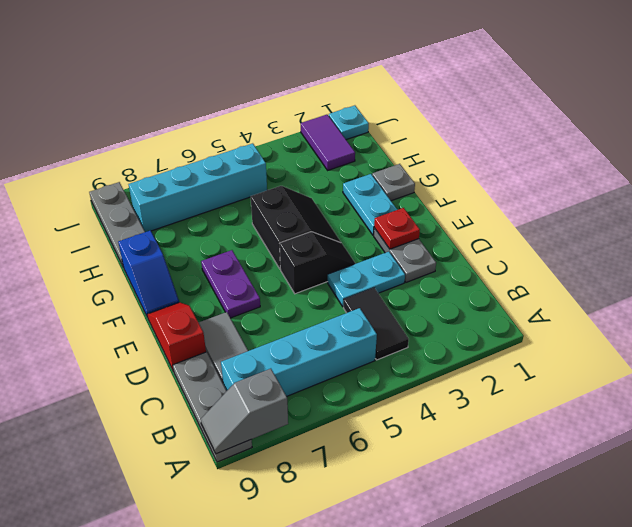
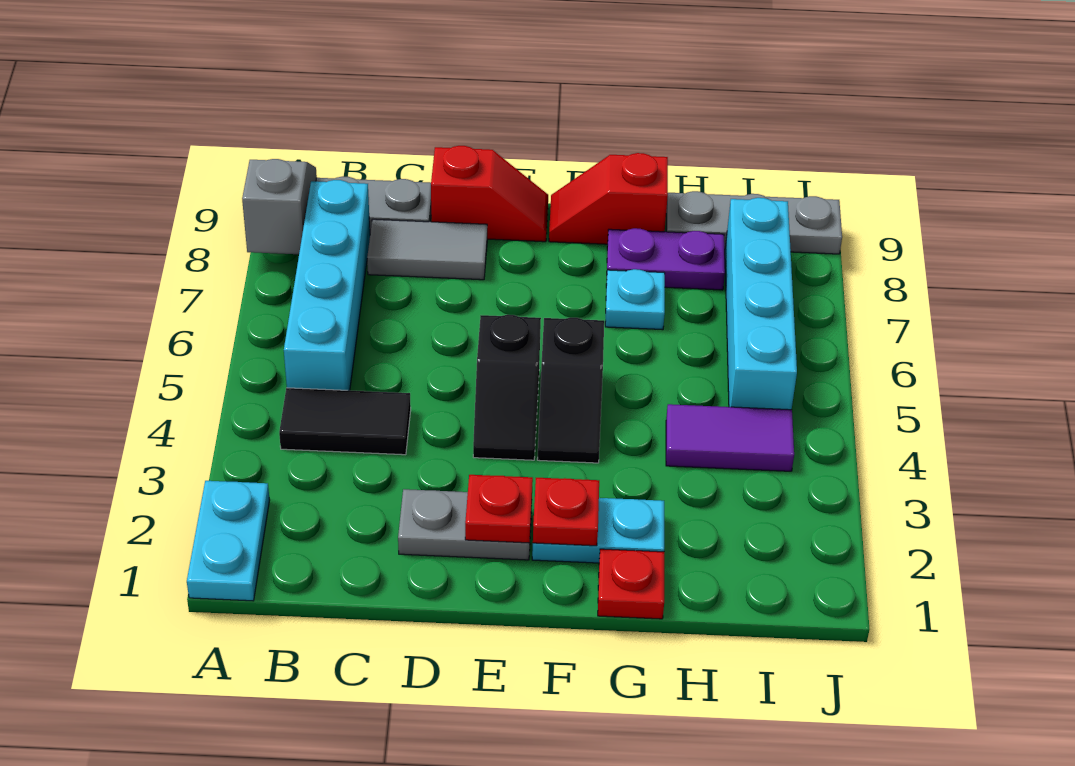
cyan 1x2 plate [328,252,405,307] -> cyan 1x2 plate moved to [187,481,270,601]
purple 1x2 plate [201,250,260,318] -> purple 1x2 plate moved to [607,228,725,290]
none -> red 1x1 plate [533,478,599,546]
black 2x2 slope [251,186,341,269] -> black 1x2 slope [537,318,604,463]
blue 1x2 slope [118,230,179,317] -> red 1x2 slope [549,153,668,244]
grey 1x1 plate [372,164,415,201] -> red 1x1 plate [598,549,664,619]
purple 1x2 tile [301,115,355,170] -> purple 1x2 tile moved to [666,404,794,471]
cyan 1x1 plate [329,105,369,140] -> cyan 1x1 plate moved to [605,269,665,330]

